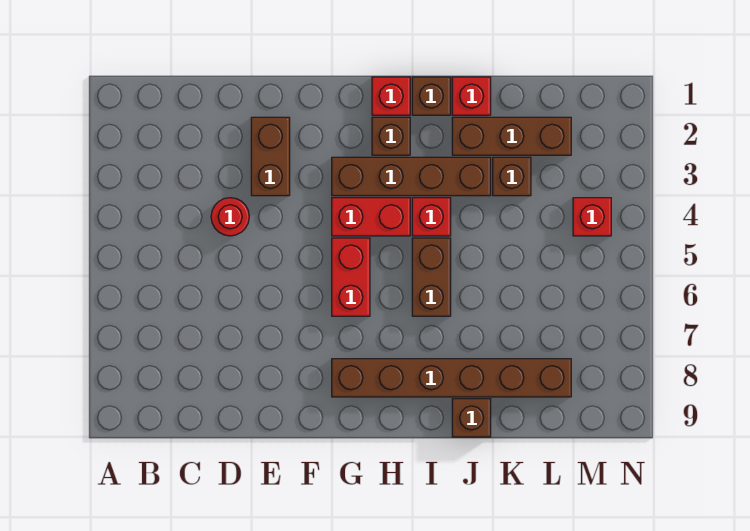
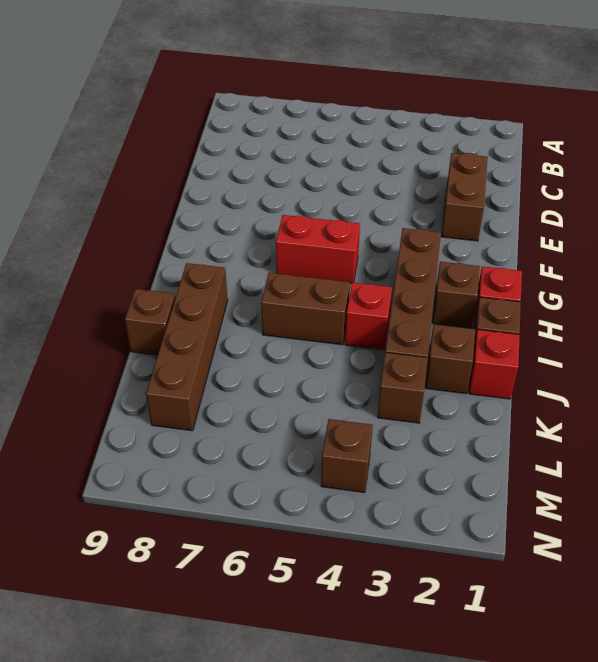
red 1x1 round brick [211,198,249,236] -> none
brown 1x2 brick [251,117,290,196] -> brown 1x2 brick turned to [441,153,488,241]
red 1x2 brick [332,198,410,236] -> none
brown 1x6 brick [332,359,571,397] -> brown 1x4 brick [146,263,228,431]
brown 1x3 brick [452,117,571,155] -> brown 1x1 brick [426,324,475,394]
red 1x1 brick [573,198,611,236] -> brown 1x1 brick [321,419,373,493]

